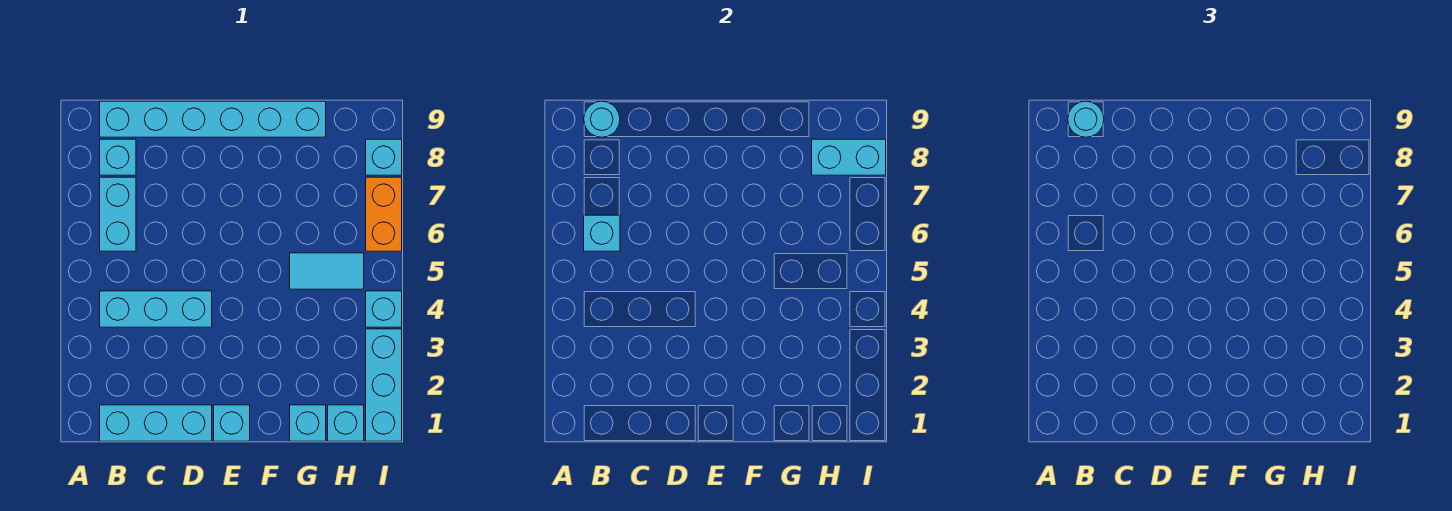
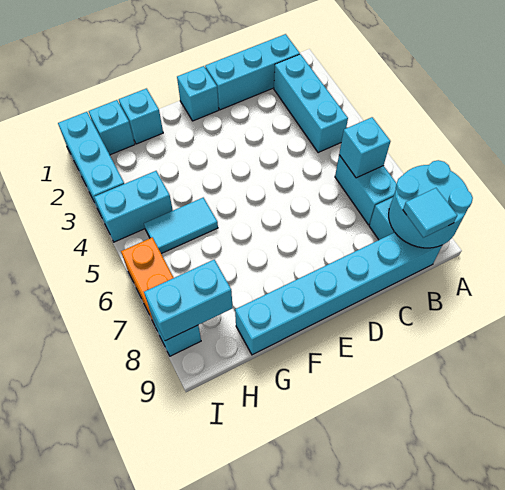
cyan 1x3 brick [100,291,212,327] -> cyan 1x3 brick turned to [274,54,348,153]
cyan 1x1 round brick [584,101,620,137] -> cyan 2x2 round brick [389,160,473,248]
cyan 1x1 round brick [1068,101,1104,137] -> cyan 1x1 tile [403,188,457,238]
cyan 1x1 brick [366,291,402,327] -> cyan 1x2 brick [94,171,173,242]

